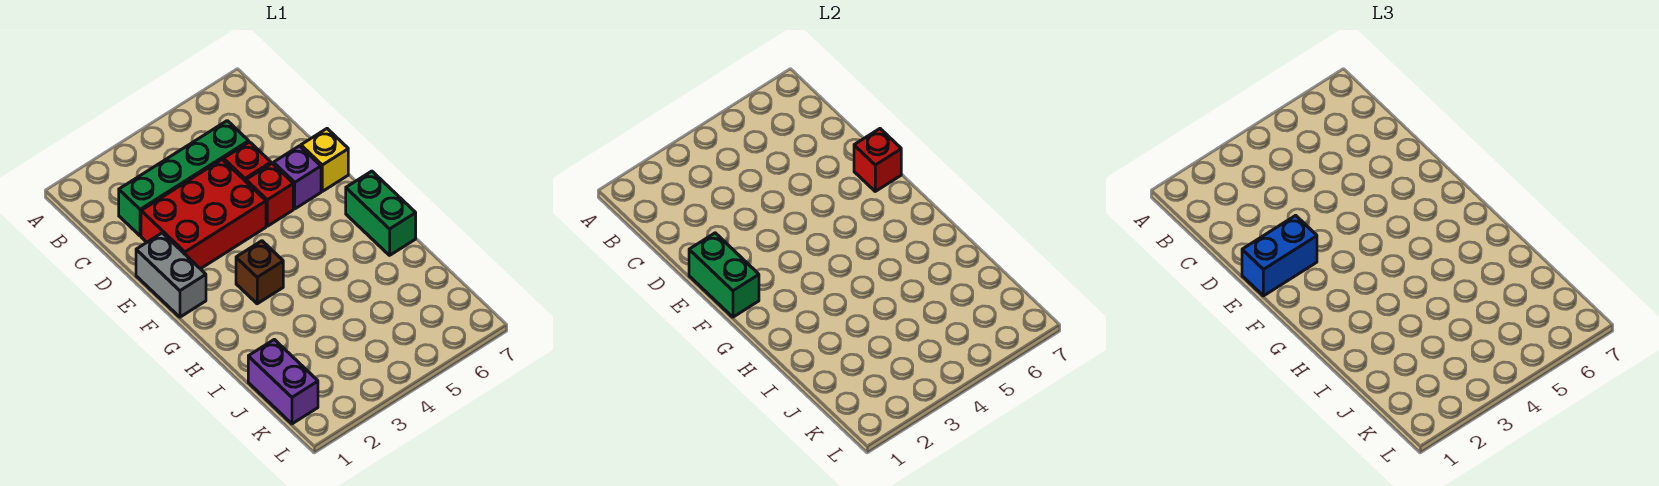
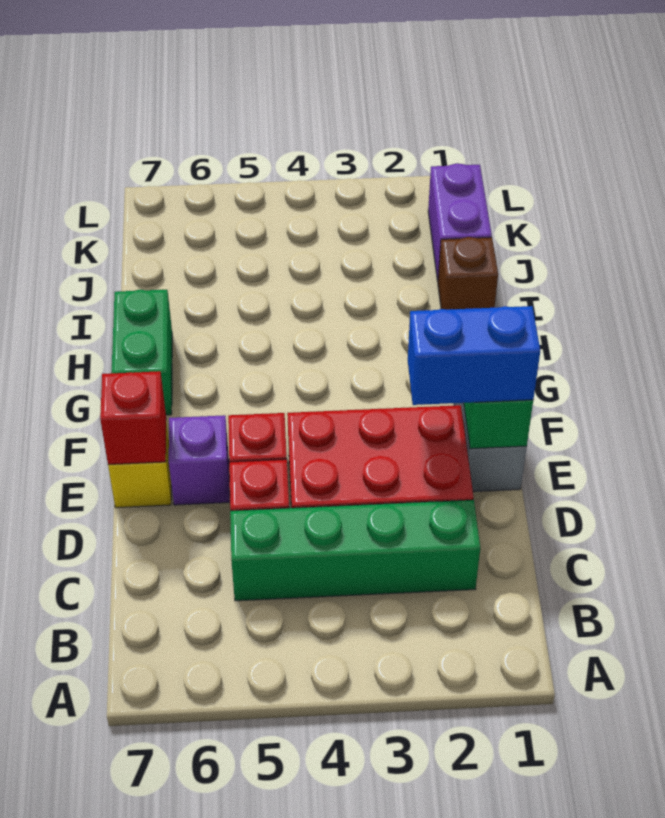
brown 1x1 brick [236,241,283,304] -> brown 1x1 brick moved to [438,237,498,310]

